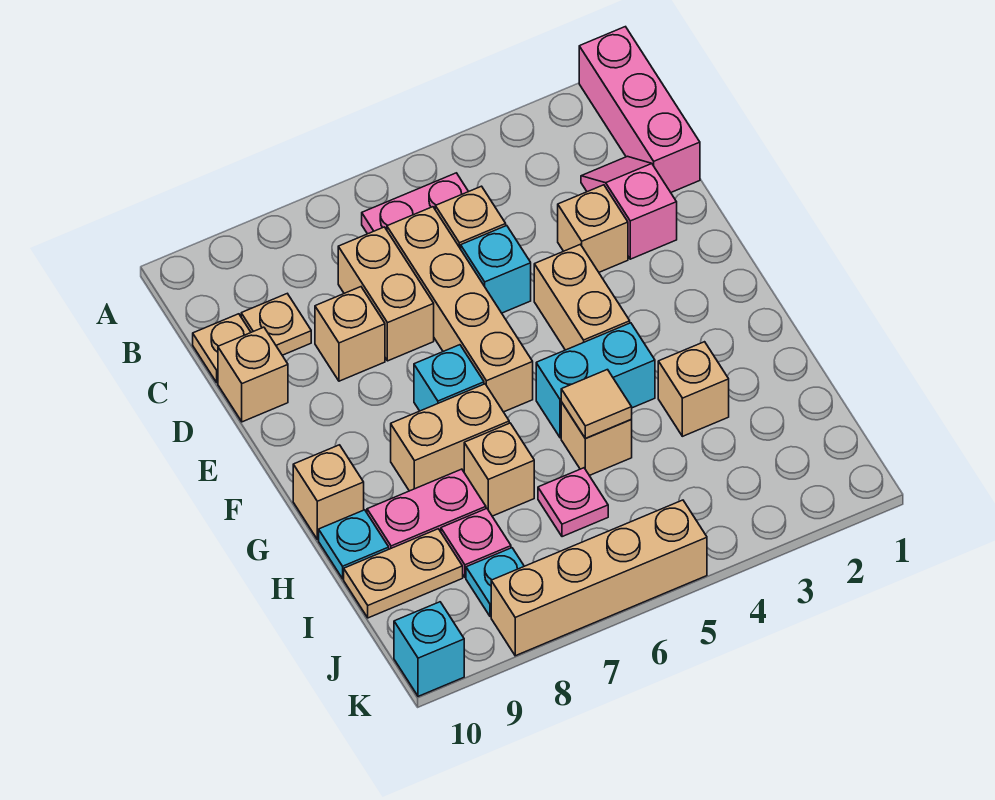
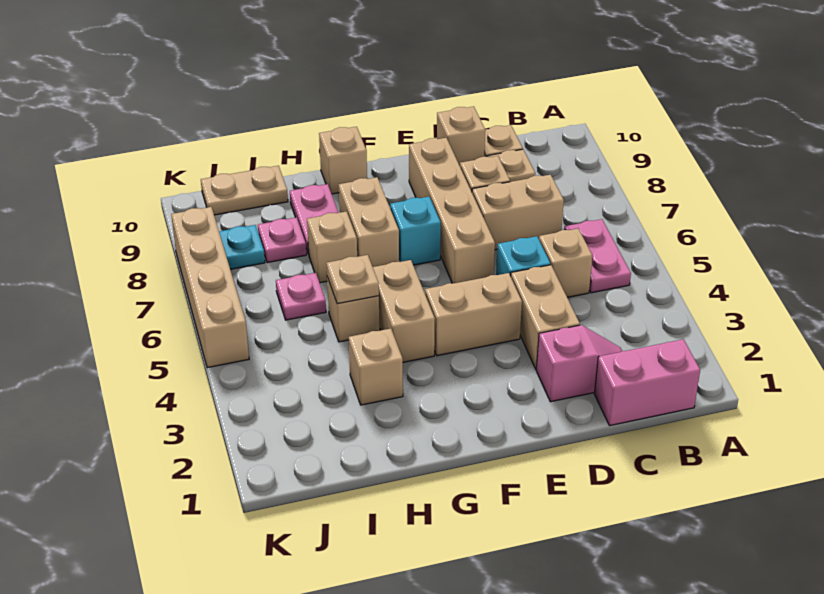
pink 1x3 brick [579,27,700,192] -> pink 1x2 brick [594,339,700,426]
tan 1x4 brick [387,207,533,412] -> tan 1x4 brick turned to [409,138,495,283]
tan 1x1 brick [558,185,628,272] -> tan 1x2 brick [511,265,580,370]
cyan 1x2 brick [536,323,655,438] -> tan 1x2 brick [373,260,435,362]
tan 1x1 tile [561,370,632,439] -> tan 1x1 plate [326,255,379,304]
cyan 1x1 plate [319,510,389,579] -> none
tan 1x2 plate [344,529,463,618] -> tan 1x2 plate turned to [201,166,288,215]
cyan 1x1 brick [394,602,464,696] -> none

